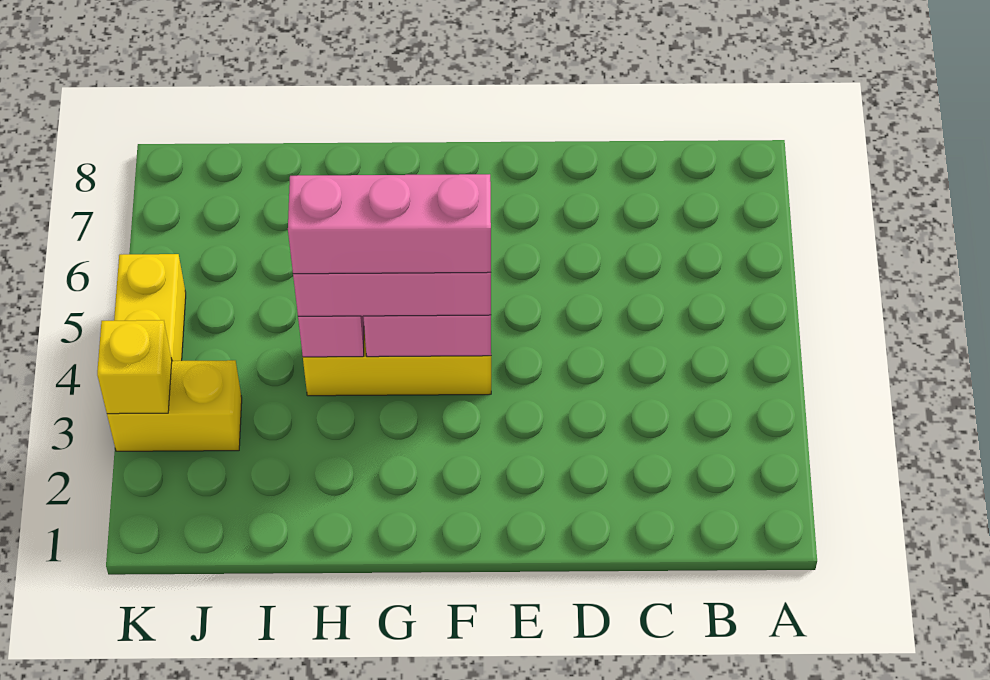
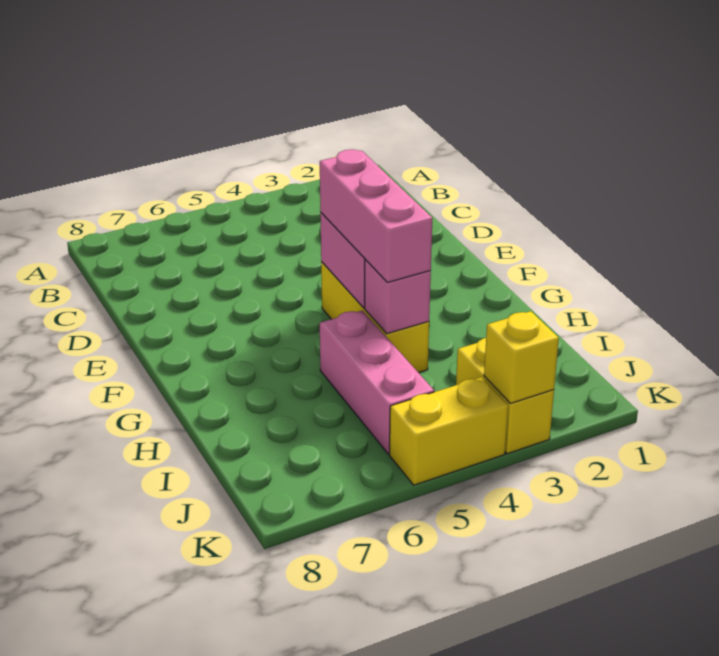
pink 1x3 brick [288,174,491,274] -> pink 1x3 brick moved to [320,310,434,454]

